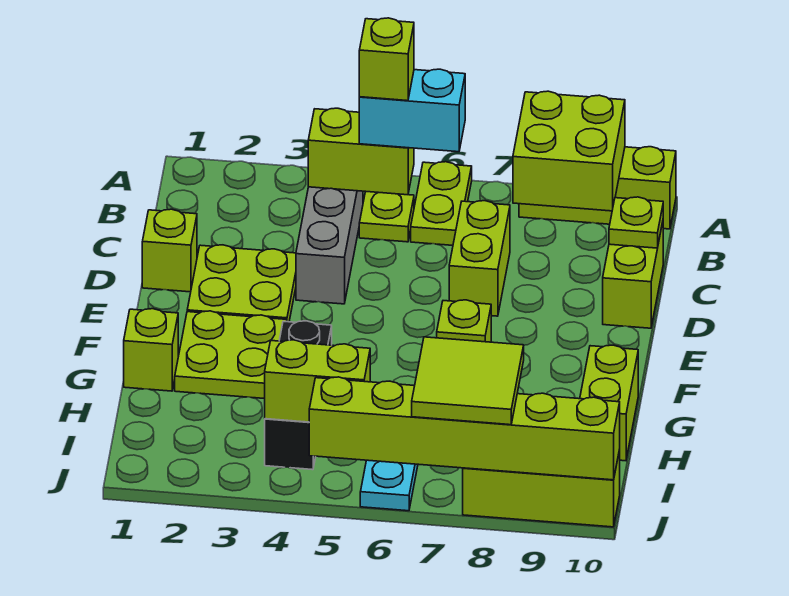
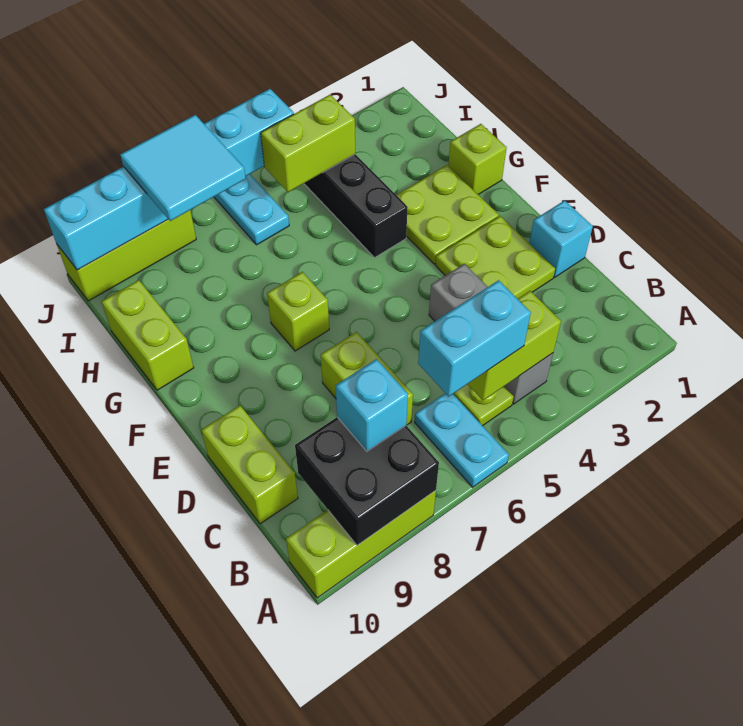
lime 1x2 plate [411,162,472,245] -> cyan 1x2 plate [415,393,509,487]
lime 2x2 brick [513,91,625,211] -> black 2x2 brick [295,417,439,545]
lime 1x1 brick [359,18,414,101] -> none
none -> cyan 1x1 brick [336,359,408,451]
lime 1x1 plate [609,197,663,248] -> none
lime 1x1 brick [142,209,197,292] -> cyan 1x1 brick [529,200,593,277]
lime 2x2 tile [412,337,524,425] -> cyan 2x2 tile [120,115,246,221]
lime 1x6 brick [309,377,620,480] -> cyan 1x6 brick [44,89,294,270]

